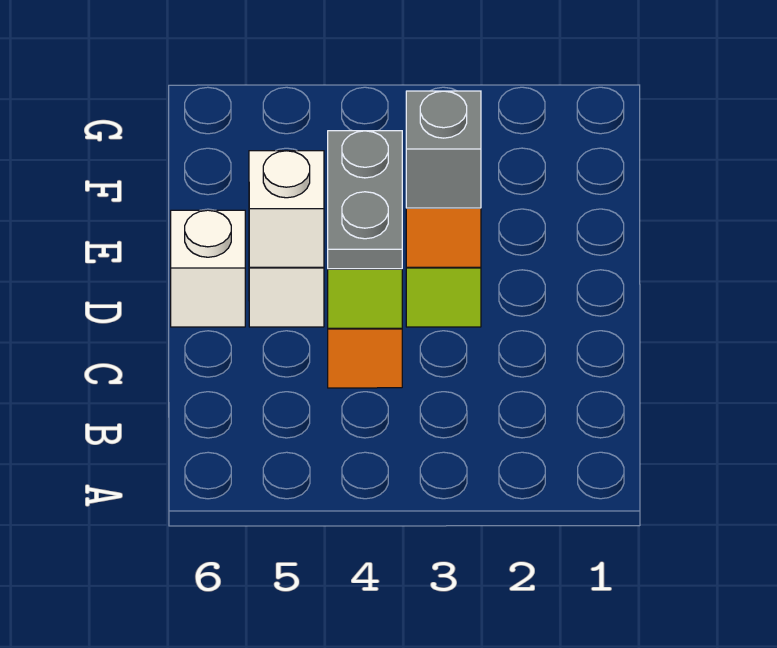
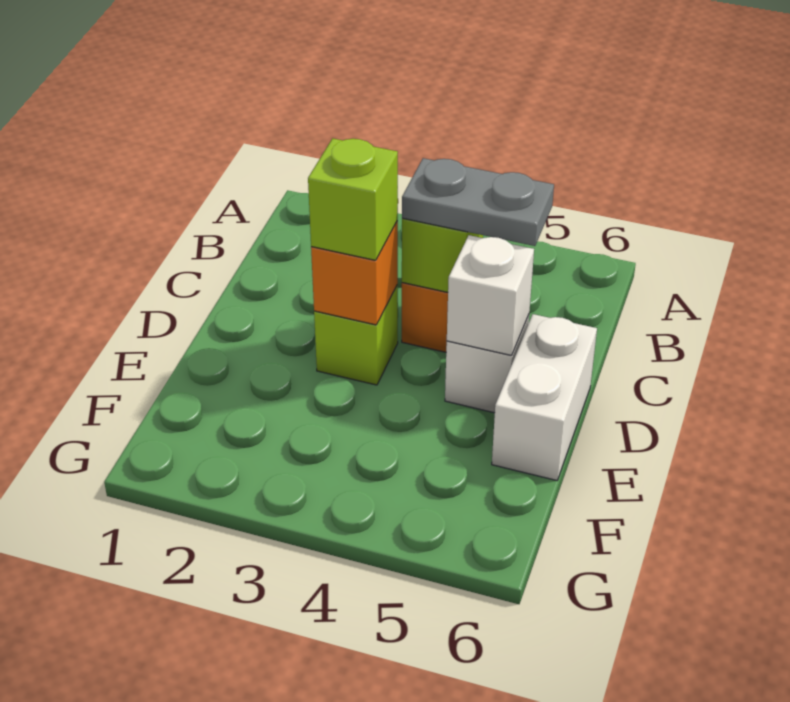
grey 1x2 plate [328,131,402,269] -> grey 1x2 plate turned to [402,158,554,246]
grey 1x1 brick [406,91,481,208] -> lime 1x1 brick [308,138,398,260]
white 1x1 brick [171,210,245,327] -> white 1x2 brick [492,314,597,480]

